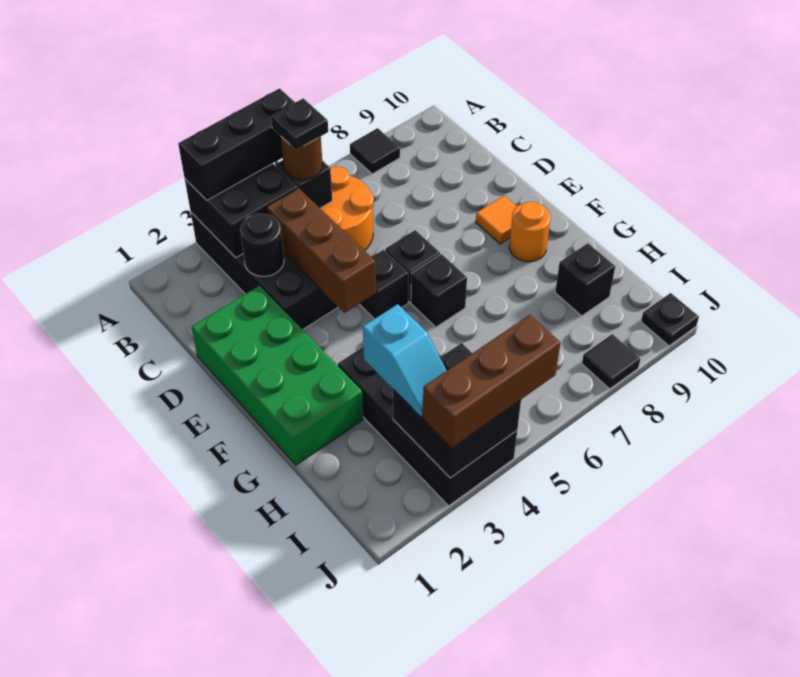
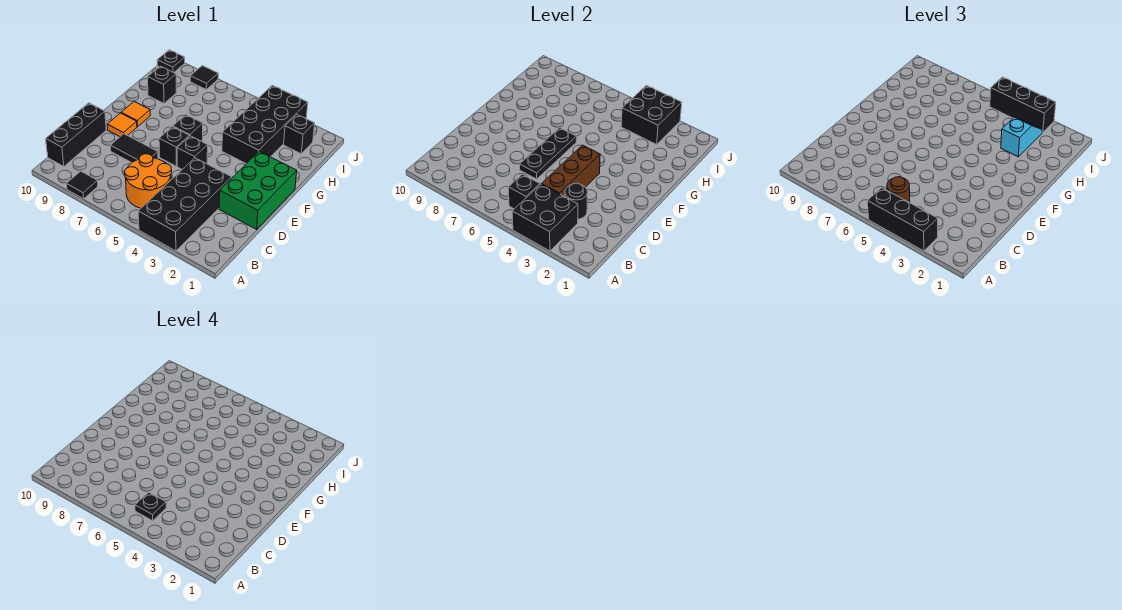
none -> black 1x3 brick [46,103,106,166]
green 2x4 brick [192,286,363,465] -> green 2x3 brick [219,151,297,229]
none -> black 1x3 plate [520,128,577,179]
none -> black 1x2 tile [110,134,158,163]
orange 1x1 round brick [509,202,550,262] -> orange 1x1 tile [121,101,150,127]
none -> black 1x1 brick [284,115,315,154]
brown 1x3 brick [423,315,560,448] -> black 1x3 brick [990,77,1056,133]

